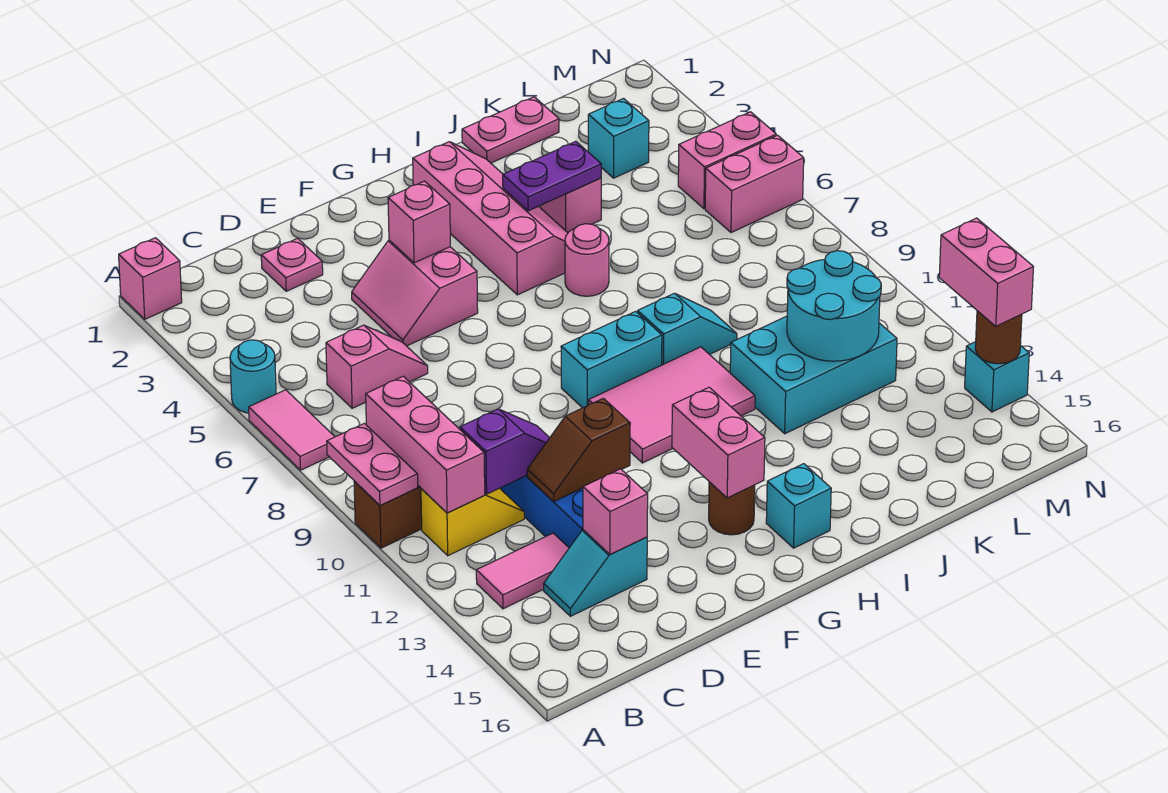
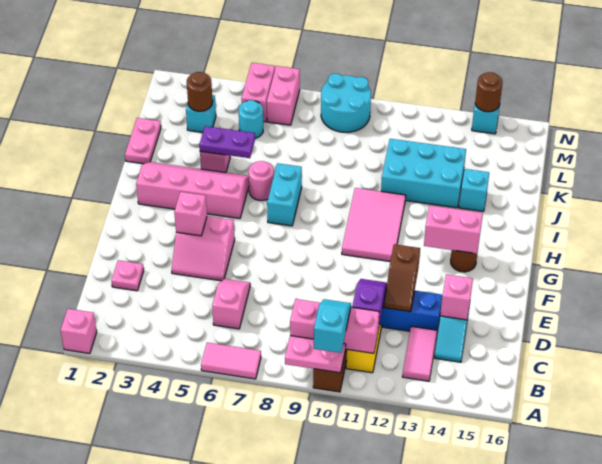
cyan 1x1 round brick [230,340,276,413] -> cyan 1x1 round brick moved to [239,100,263,138]
cyan 1x2 brick [561,311,662,408] -> cyan 1x2 brick moved to [267,163,302,226]
cyan 1x1 brick [766,464,831,548] -> cyan 1x1 brick moved to [459,169,489,211]
purple 1x2 plate [503,141,601,211] -> purple 1x2 plate turned to [199,126,255,158]
cyan 1x2 slope [638,293,737,365] -> cyan 1x2 slope moved to [314,299,351,353]
cyan 2x3 brick [730,316,897,434] -> cyan 2x3 brick turned to [381,139,466,208]
cyan 2x2 round brick [787,251,881,361] -> cyan 2x2 round brick moved to [321,74,371,132]
none -> brown 1x1 round brick [187,72,213,111]
pink 1x2 brick [939,218,1033,326] -> none

